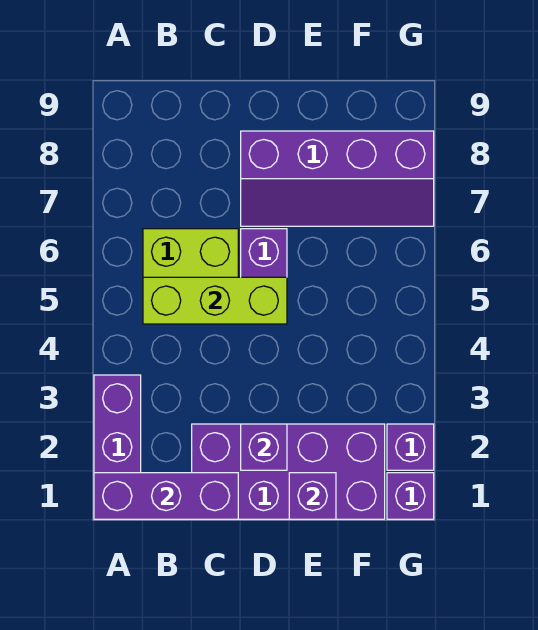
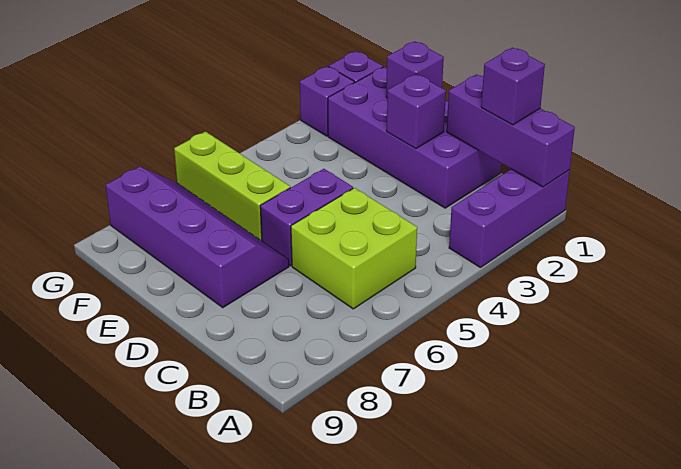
none -> purple 1x1 brick [481,48,545,125]
lime 1x3 brick [143,277,287,324] -> lime 1x3 brick moved to [174,131,290,241]

